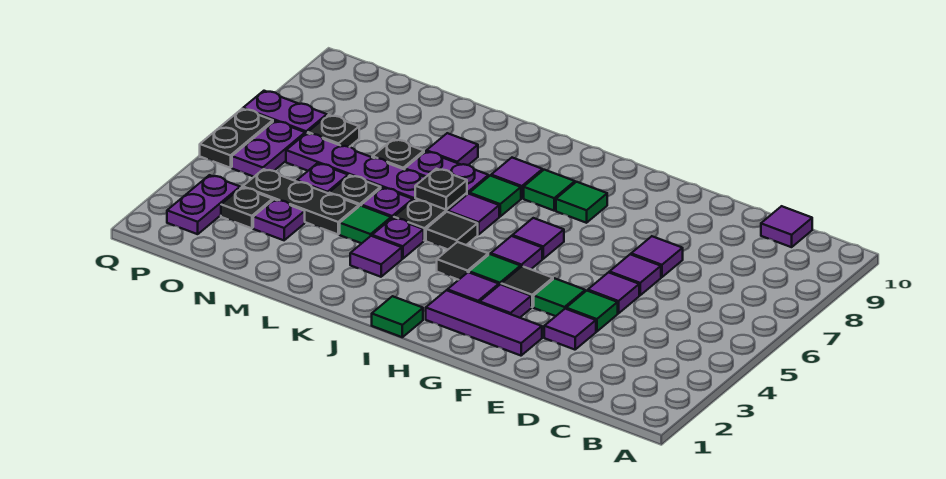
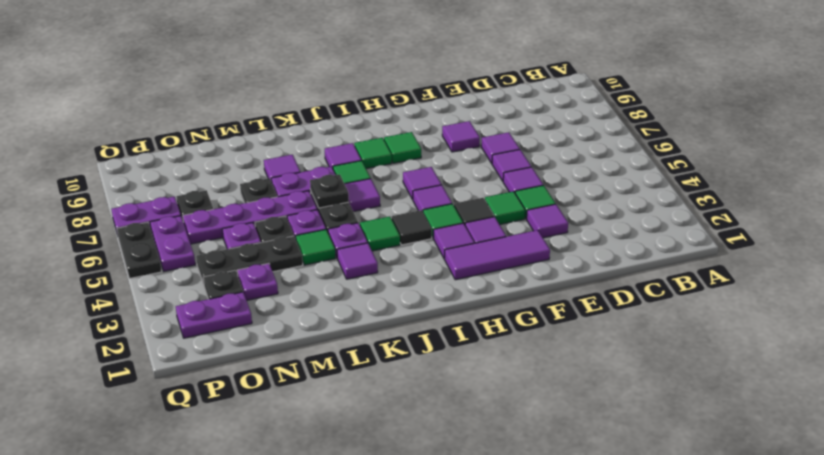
purple 1x1 tile [761,206,812,247] -> purple 1x1 tile moved to [442,121,480,152]
green 1x1 tile [372,296,423,337] -> green 1x1 tile moved to [360,217,400,251]
black 1x1 tile [426,212,478,249] -> none
purple 1x2 plate [167,175,240,234] -> purple 1x2 plate turned to [176,292,252,338]

